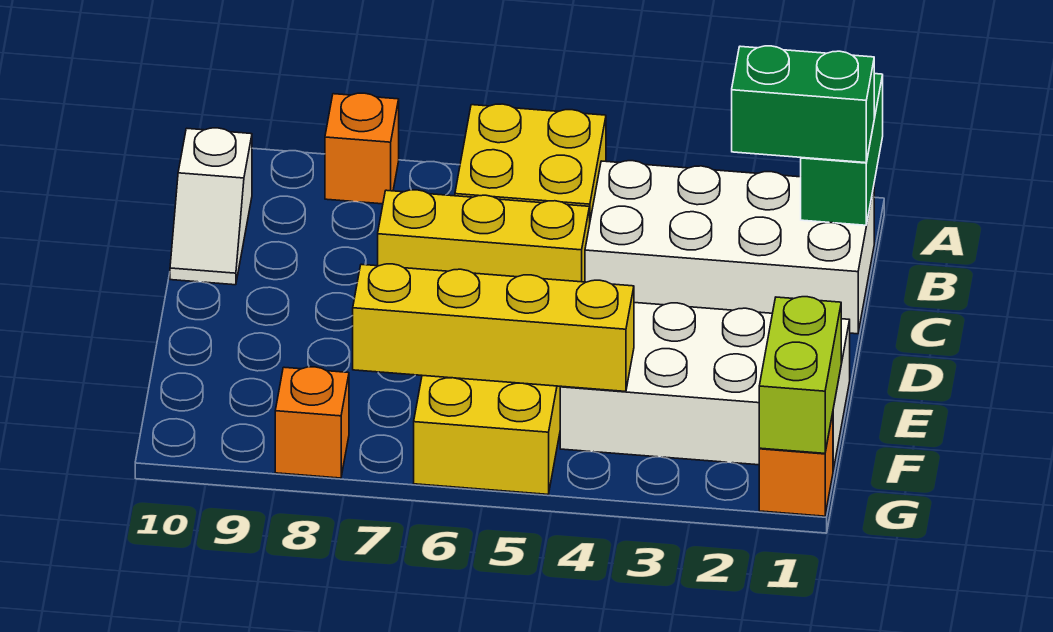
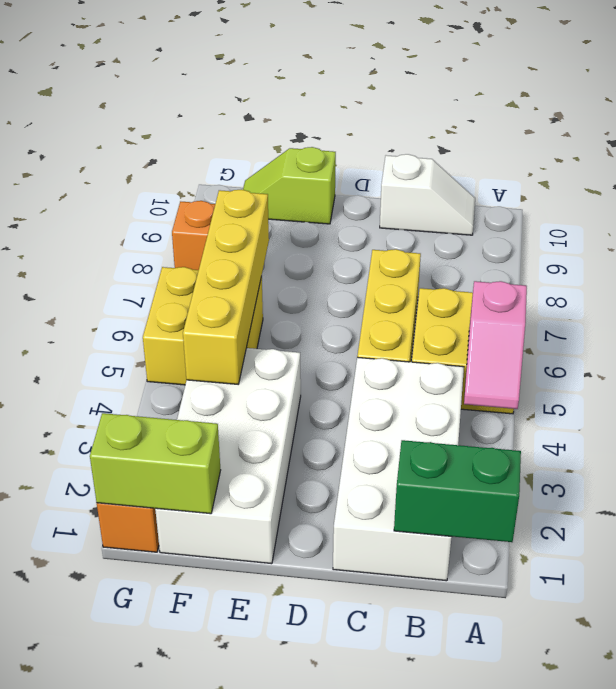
none -> pink 1x2 slope [464,281,527,409]
orange 1x1 brick [325,93,399,204] -> none
green 1x2 brick [732,46,874,163] -> none
white 1x2 slope [170,128,252,285] -> white 1x2 slope turned to [380,154,475,235]
none -> lime 1x2 slope [243,147,336,224]

